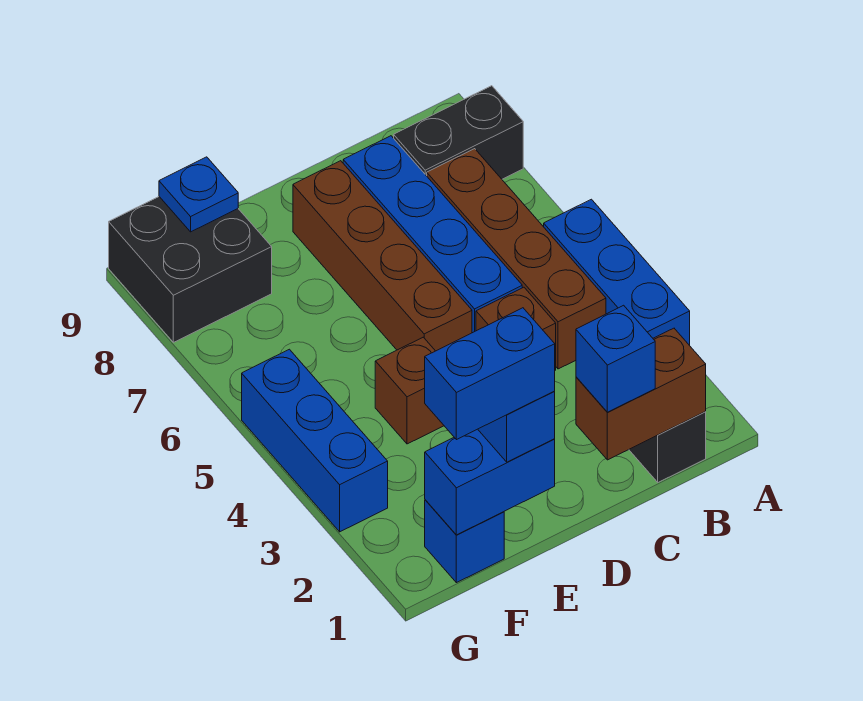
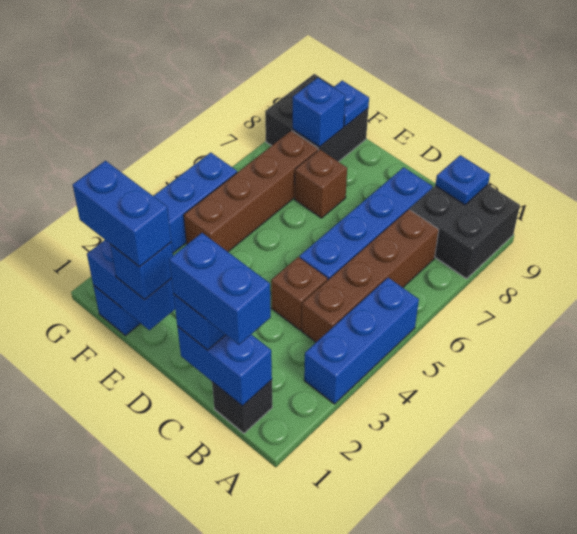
black 1x2 brick [394,86,523,179] -> black 2x2 brick [410,185,520,279]
brown 1x2 brick [576,328,706,460] -> blue 1x2 brick [177,326,272,406]
none -> blue 1x2 brick [169,233,271,345]
none -> blue 1x1 plate [435,155,490,205]
brown 1x4 brick [293,161,472,351] -> brown 1x4 brick moved to [184,131,318,252]
brown 1x1 brick [375,337,444,444] -> brown 1x1 brick moved to [295,149,347,218]
none -> blue 1x1 brick [293,78,345,147]

